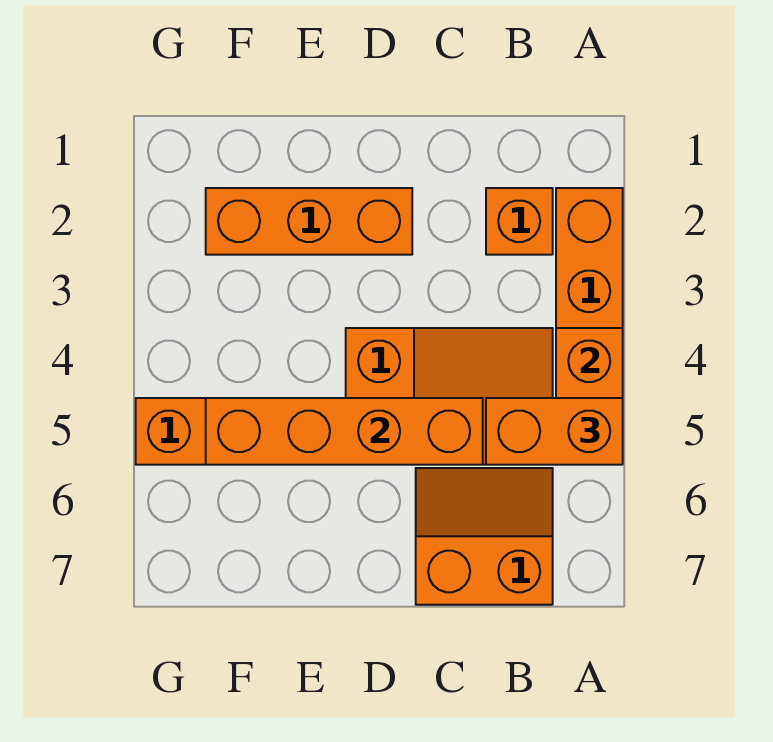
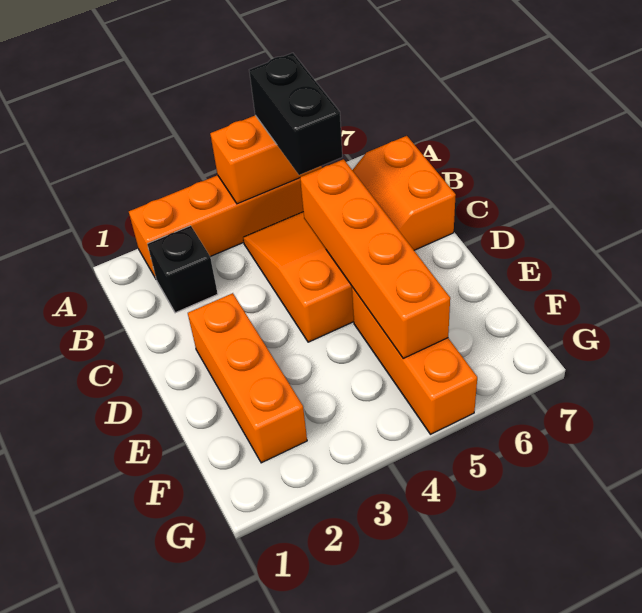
orange 1x2 brick [486,398,623,465] -> black 1x2 brick [249,53,342,175]
orange 1x1 brick [486,188,553,255] -> black 1x1 brick [148,226,218,313]

